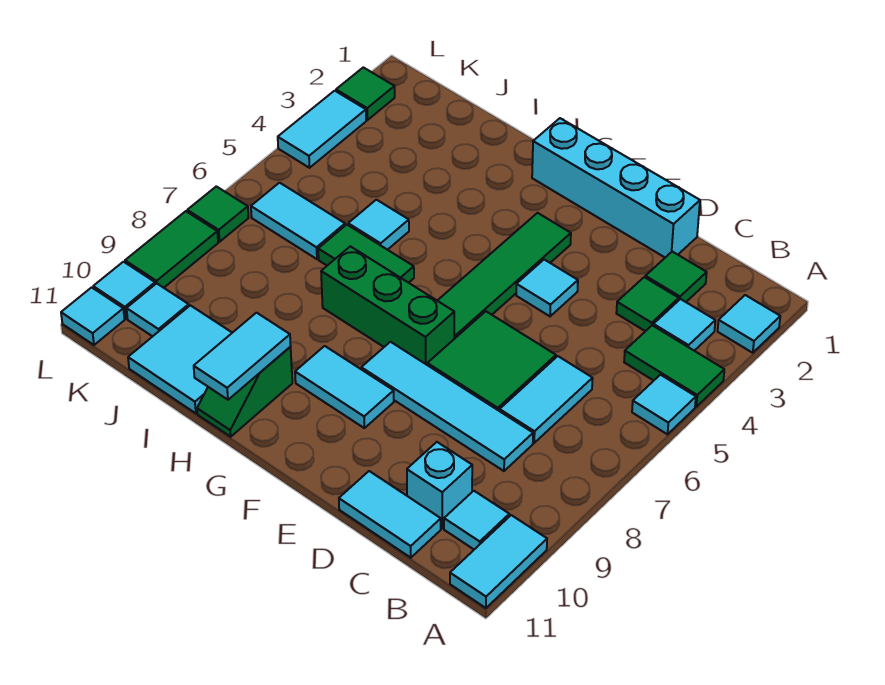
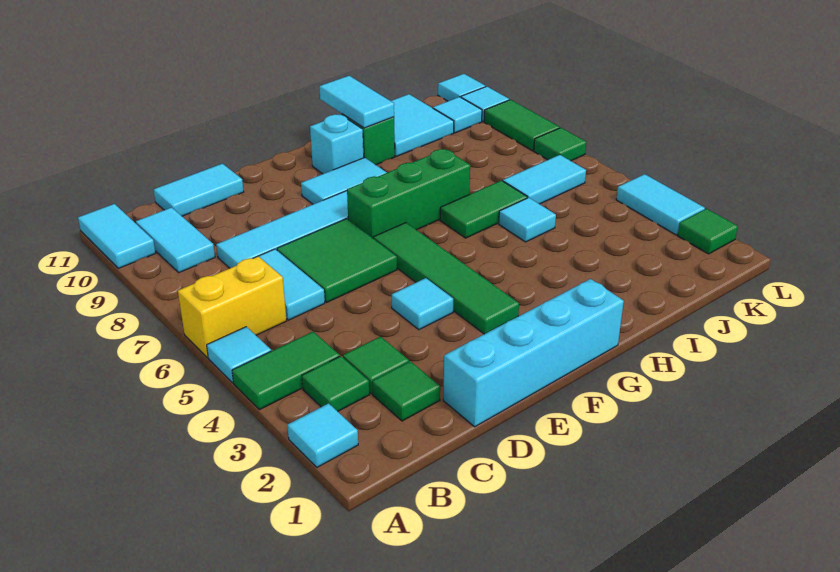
none -> yellow 1x2 brick [178,256,287,358]
cyan 1x1 tile [653,299,715,351] -> green 1x1 tile [302,356,369,411]
cyan 1x1 tile [444,491,509,549] -> cyan 1x2 tile [136,207,215,273]
cyan 1x1 brick [407,442,472,528] -> cyan 1x1 brick moved to [310,114,364,174]

